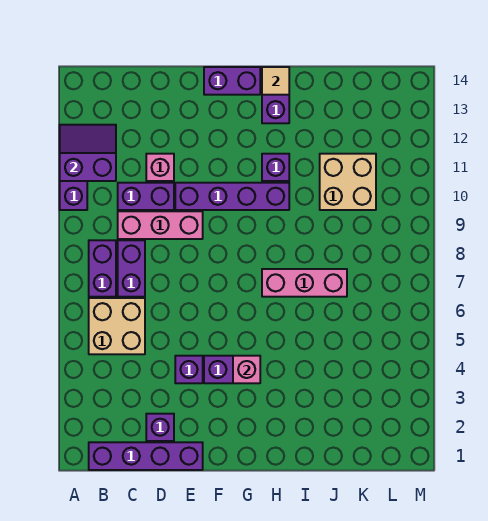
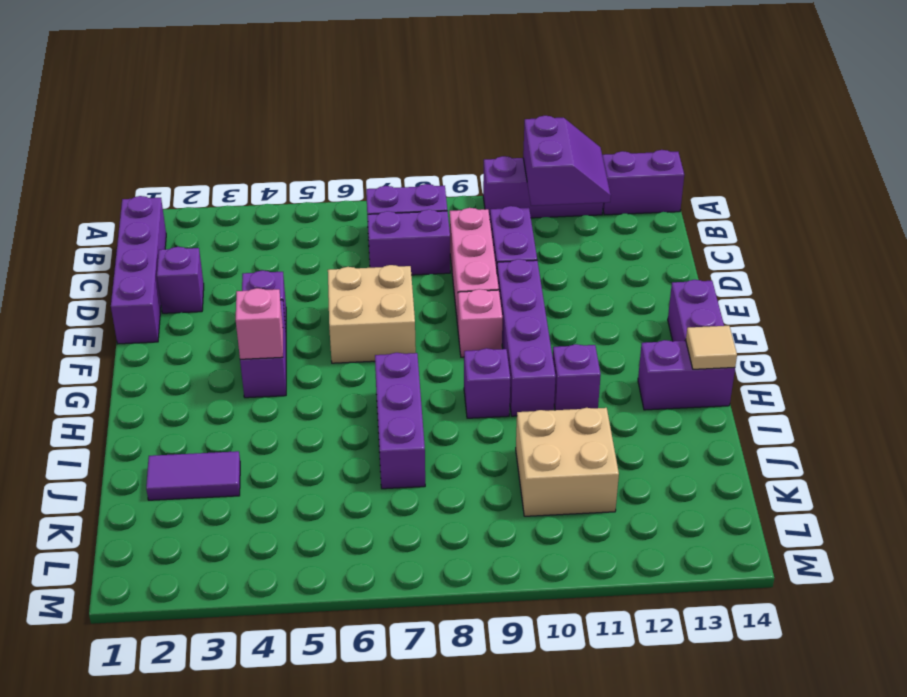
none -> purple 1x2 brick [602,150,684,215]
tan 2x2 brick [89,298,145,354] -> tan 2x2 brick moved to [328,265,416,363]
pink 1x1 brick [146,154,174,181] -> pink 1x1 brick moved to [458,289,502,357]
pink 1x3 brick [262,269,347,297] -> purple 1x3 brick [375,353,425,489]
none -> purple 1x1 brick [464,348,510,418]
none -> purple 1x2 tile [146,451,240,500]

